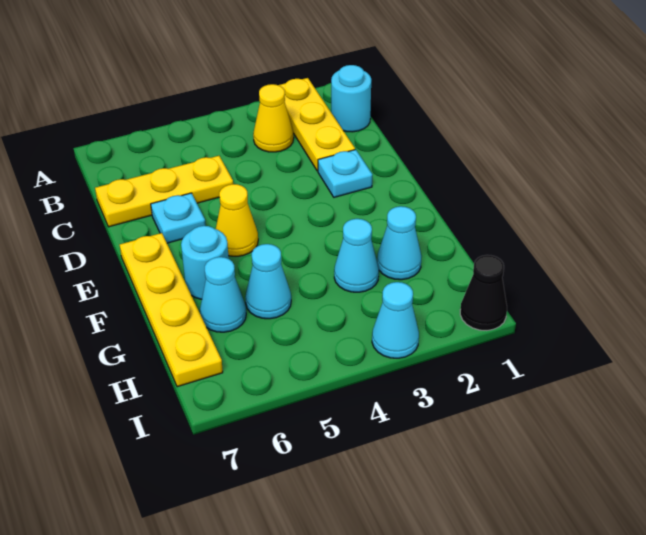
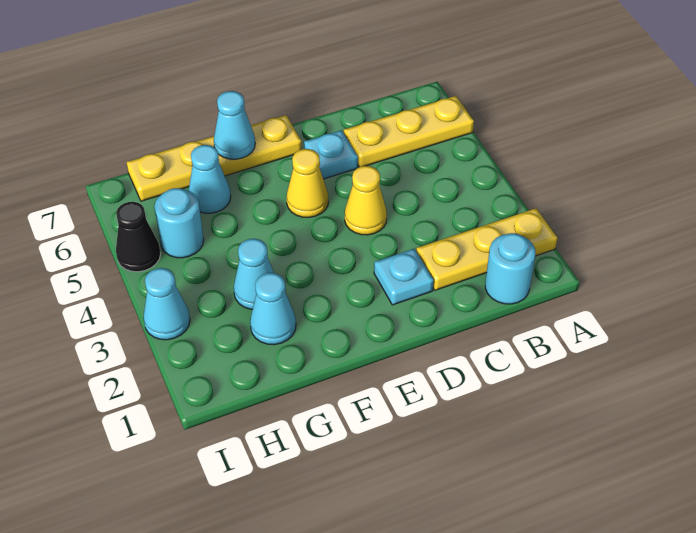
yellow 1x1 cone [253,84,294,152] -> yellow 1x1 cone moved to [345,166,387,235]
yellow 1x3 plate [95,156,233,227] -> yellow 1x3 plate turned to [344,96,474,167]
cyan 1x1 round brick [181,226,229,299] -> cyan 1x1 round brick moved to [154,188,204,258]
cyan 1x1 cone [245,244,291,319] -> cyan 1x1 cone moved to [214,91,255,159]
black 1x1 cone [460,255,507,331] -> black 1x1 cone moved to [116,202,161,272]

